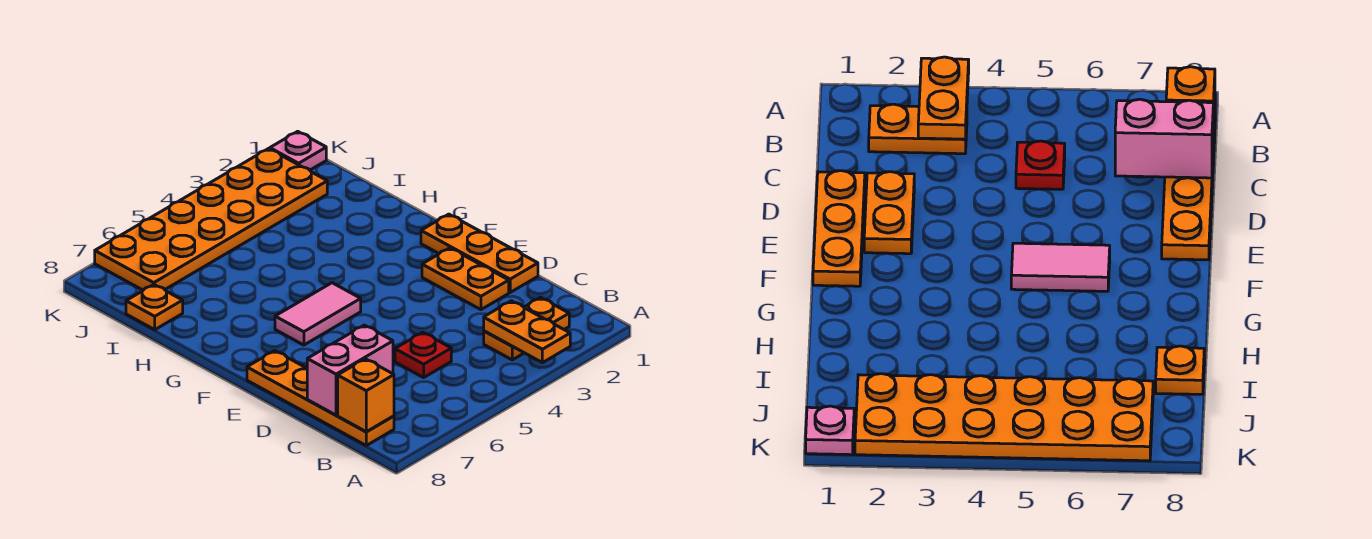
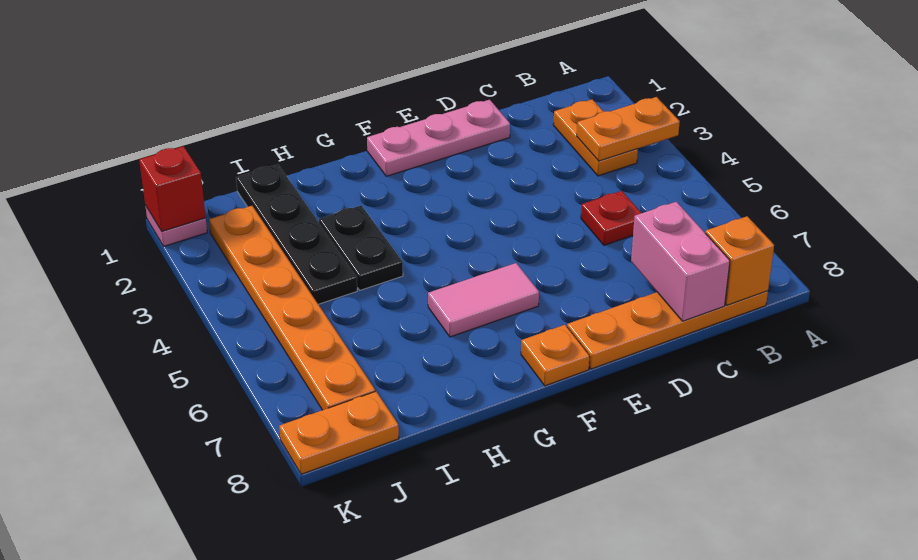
orange 1x3 plate [421,214,538,292] -> pink 1x3 plate [367,100,510,176]
orange 1x2 plate [422,248,509,310] -> orange 1x2 plate moved to [279,391,399,474]
pink 1x2 tile [275,283,361,345] -> pink 1x2 tile turned to [428,263,539,337]
none -> black 1x2 plate [319,205,403,290]
none -> black 1x4 plate [236,165,357,304]
orange 1x1 plate [126,285,183,330] -> orange 1x1 plate moved to [521,325,590,386]
orange 2x6 plate [95,149,327,290] -> orange 1x6 plate [209,206,375,410]
none -> red 1x1 brick [139,146,206,231]

